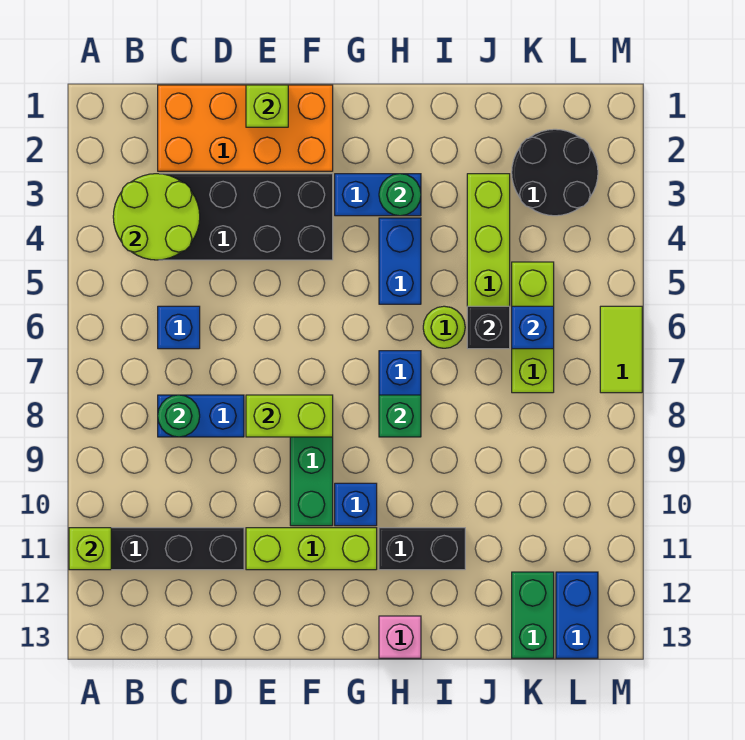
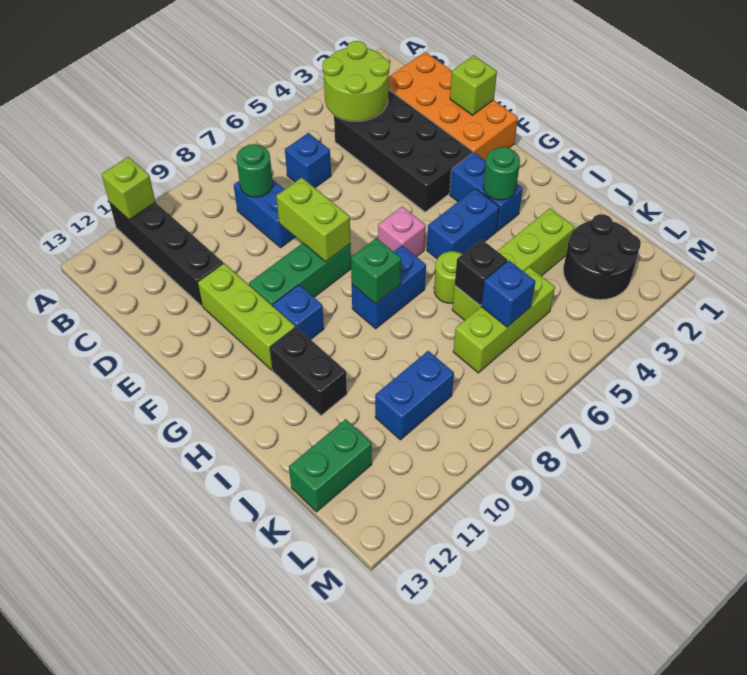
pink 1x1 brick [379,616,421,658] -> pink 1x1 brick moved to [378,207,426,257]
blue 1x2 brick [556,572,598,658] -> blue 1x2 brick moved to [375,351,454,440]
lime 1x2 tile [600,306,642,393] -> none

